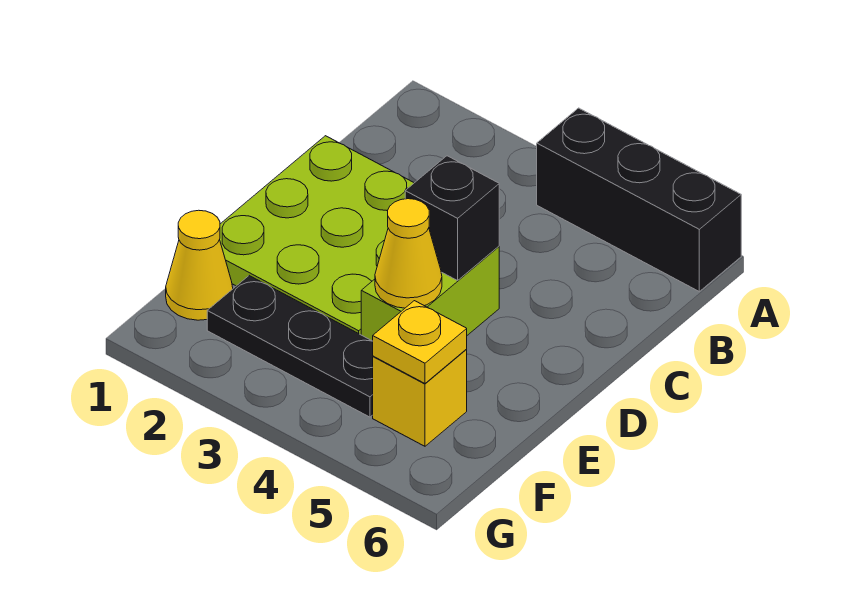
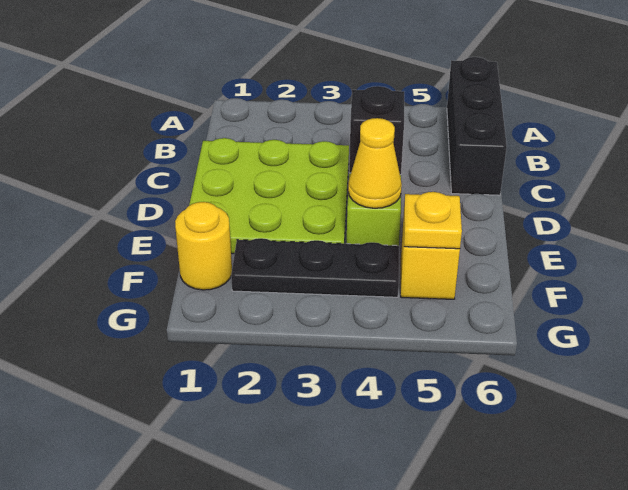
black 1x3 brick [537,108,741,291] -> black 1x3 brick turned to [447,57,507,195]
yellow 1x1 cone [166,210,233,320] -> yellow 1x1 round brick [175,202,232,290]

